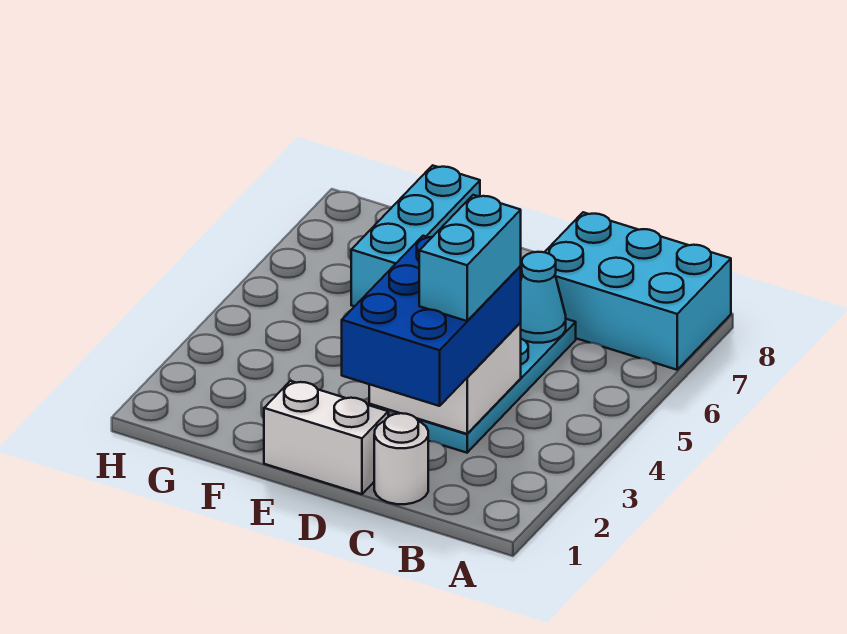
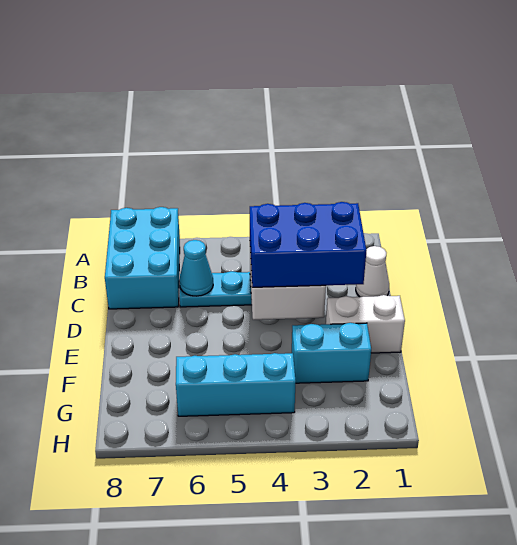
white 1x1 round brick [374,413,428,504] -> white 1x1 cone [356,246,389,297]
cyan 1x2 brick [419,195,521,321] -> cyan 1x2 brick moved to [292,323,371,383]
white 1x2 brick [264,381,388,494] -> white 1x2 brick turned to [326,295,405,353]
cyan 1x3 brick [351,165,480,306] -> cyan 1x3 brick moved to [176,353,296,416]

